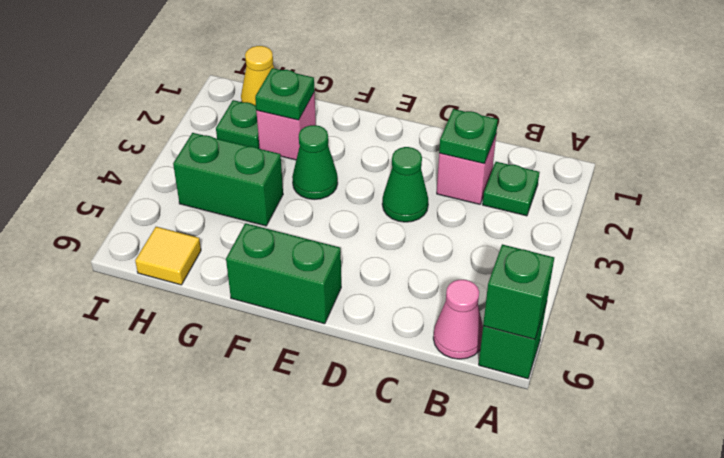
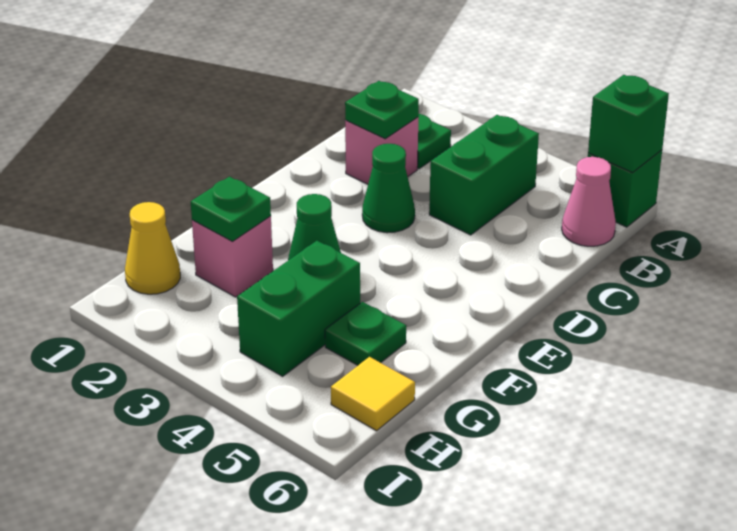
green 1x2 brick [226,223,341,324] -> green 1x2 brick moved to [429,115,539,235]
green 1x1 plate [216,100,259,148] -> green 1x1 plate moved to [325,302,406,365]

